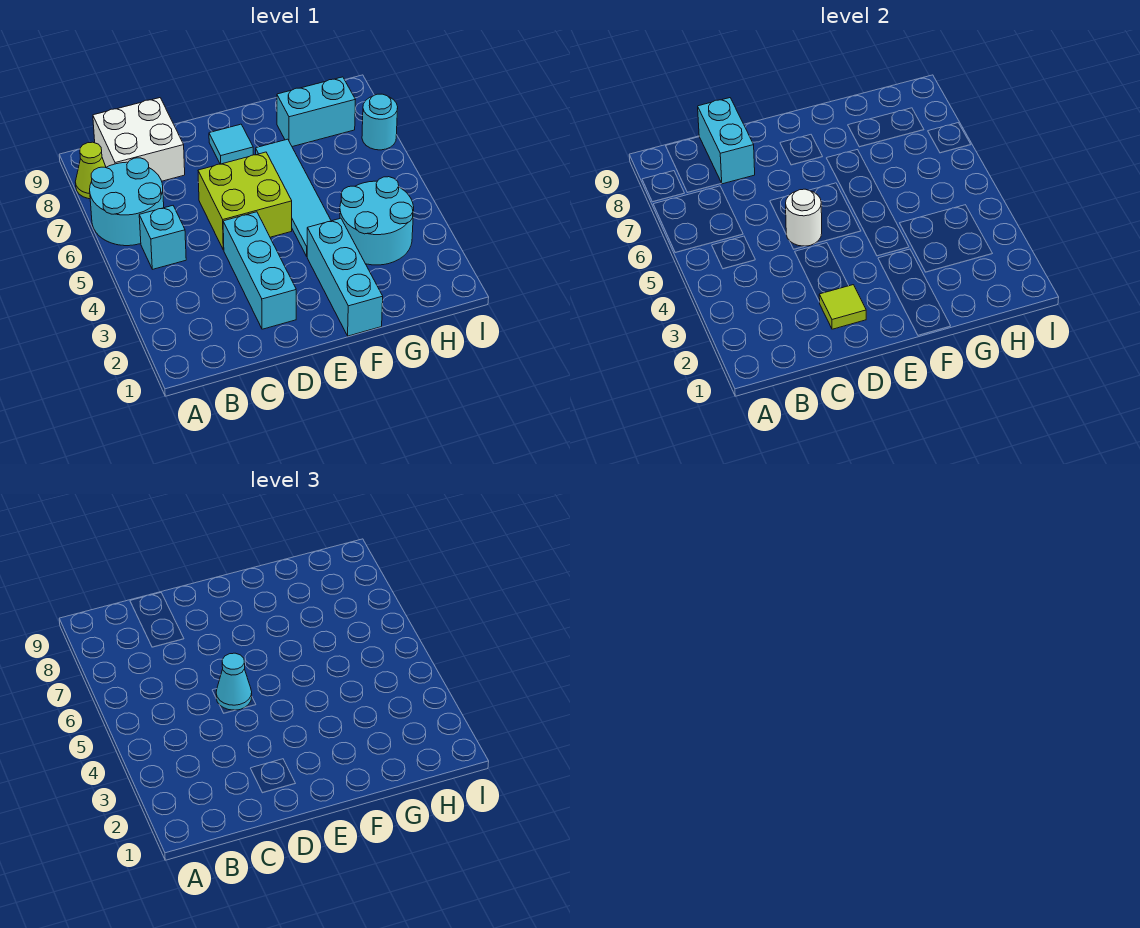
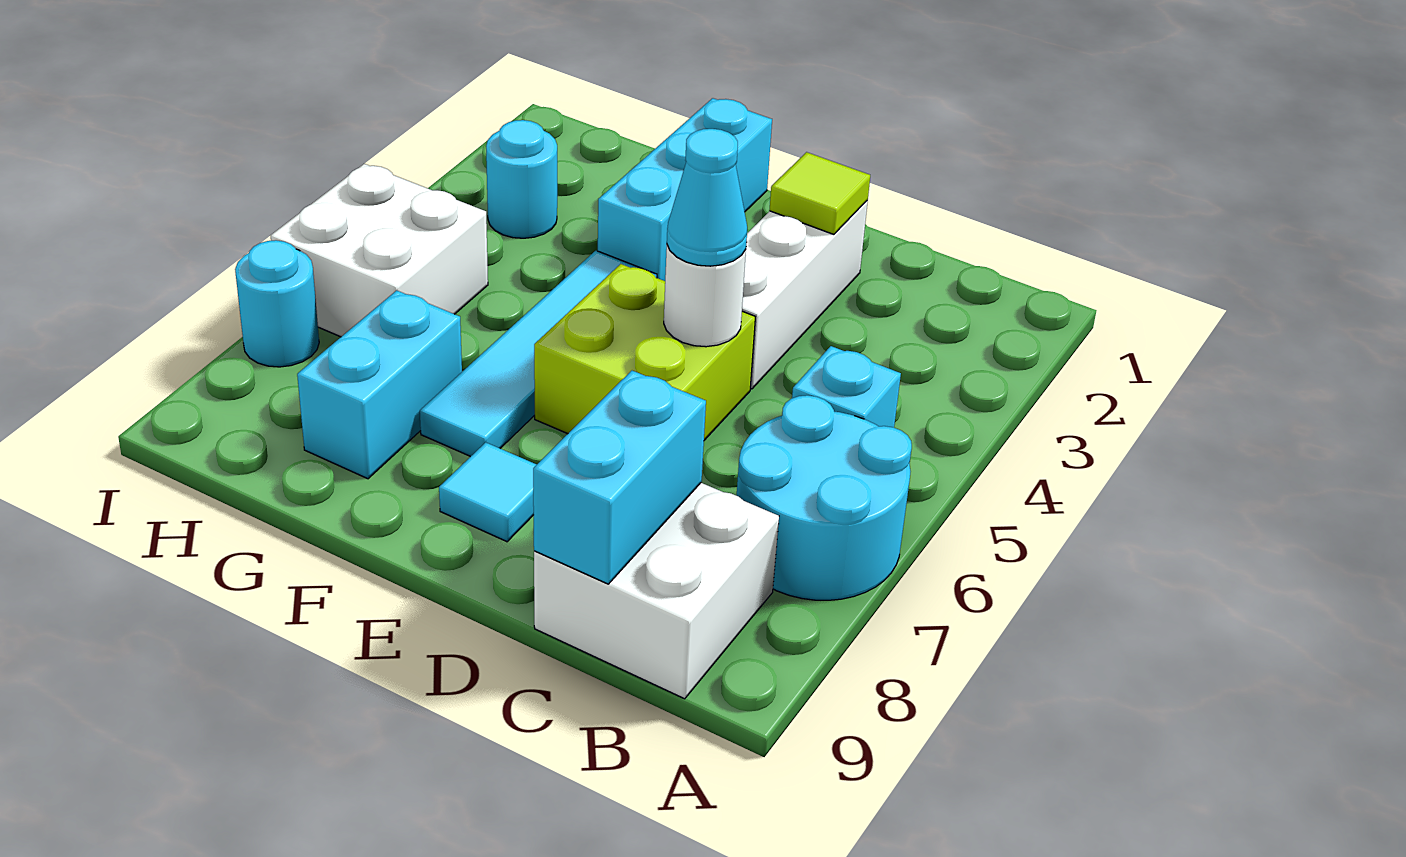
lime 1x1 cone [75,142,106,199] -> none
cyan 1x3 brick [223,212,296,329] -> white 1x3 brick [742,201,868,389]
cyan 2x2 round brick [340,177,414,265] -> cyan 1x1 round brick [486,120,557,238]
cyan 1x2 brick [277,77,356,147] -> cyan 1x2 brick turned to [297,290,462,479]
none -> white 2x2 brick [271,164,488,337]

